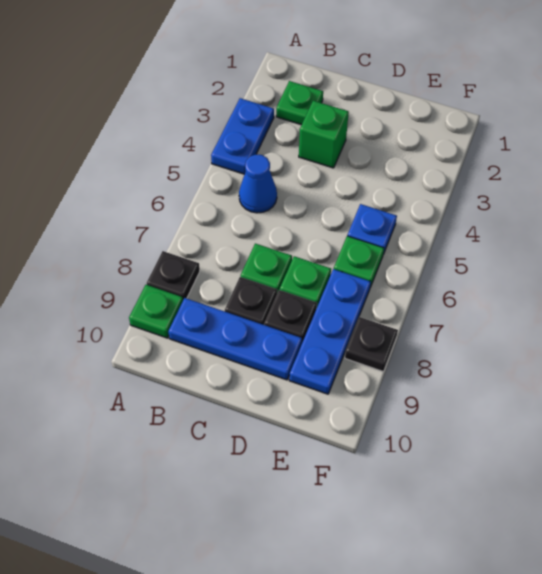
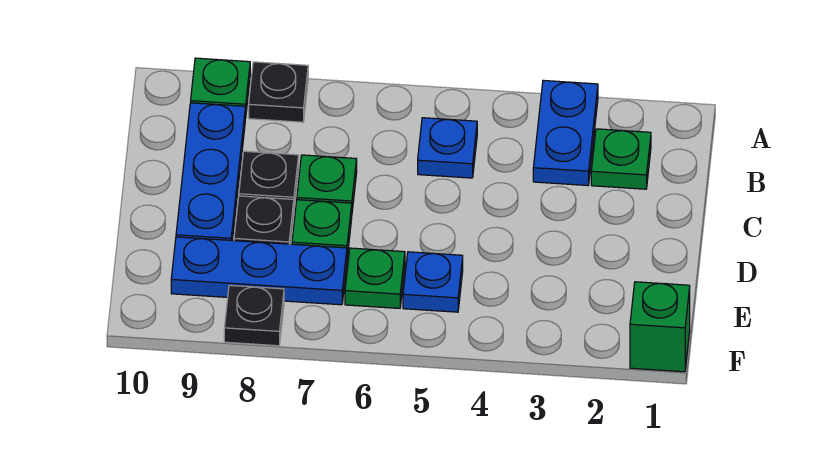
blue 1x2 plate [211,98,274,174] -> blue 1x2 plate turned to [533,80,598,186]
blue 1x1 cone [239,154,277,213] -> blue 1x1 plate [418,118,477,178]
green 1x1 brick [299,101,349,168] -> green 1x1 brick moved to [630,282,690,372]

